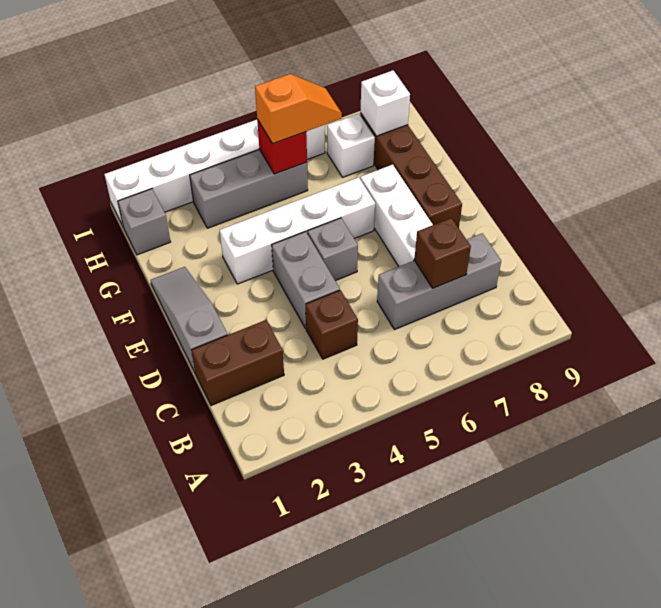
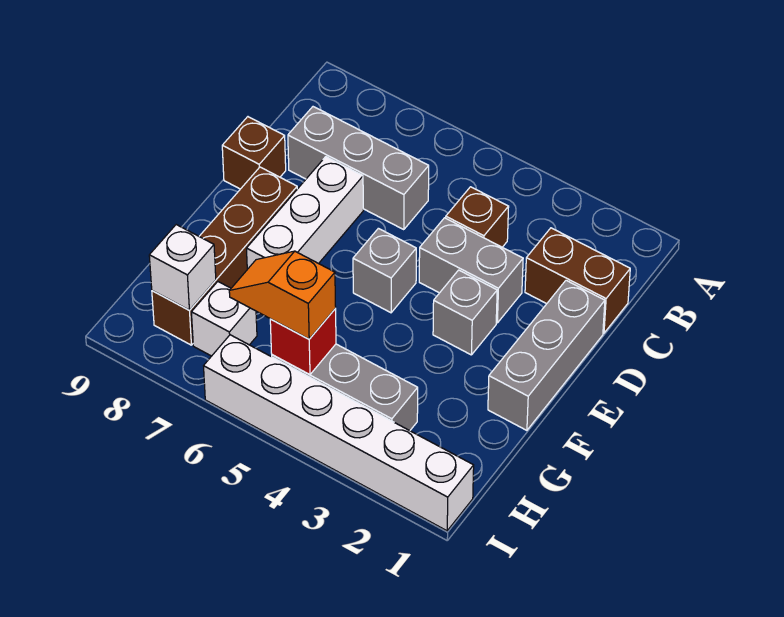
brown 1x1 brick [414,218,471,288] -> brown 1x1 brick moved to [222,117,286,189]
grey 1x3 slope [151,267,228,372] -> grey 1x3 brick [488,280,605,430]
grey 1x2 brick [272,232,340,329] -> grey 1x2 brick turned to [419,218,523,323]
white 1x4 brick [220,177,375,284] -> none
grey 1x1 brick [118,189,171,255] -> grey 1x1 brick moved to [433,270,497,355]

